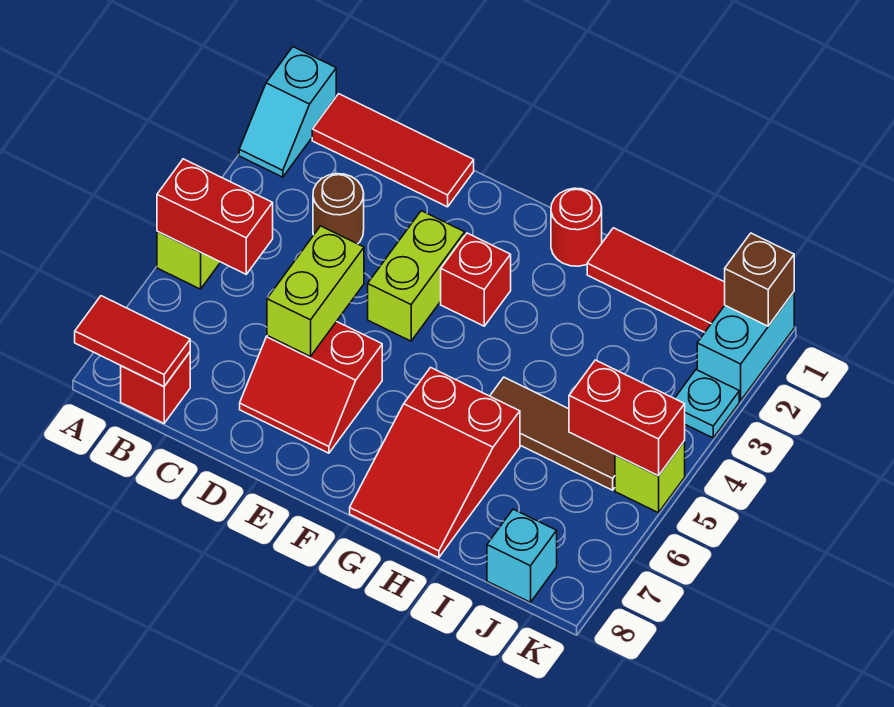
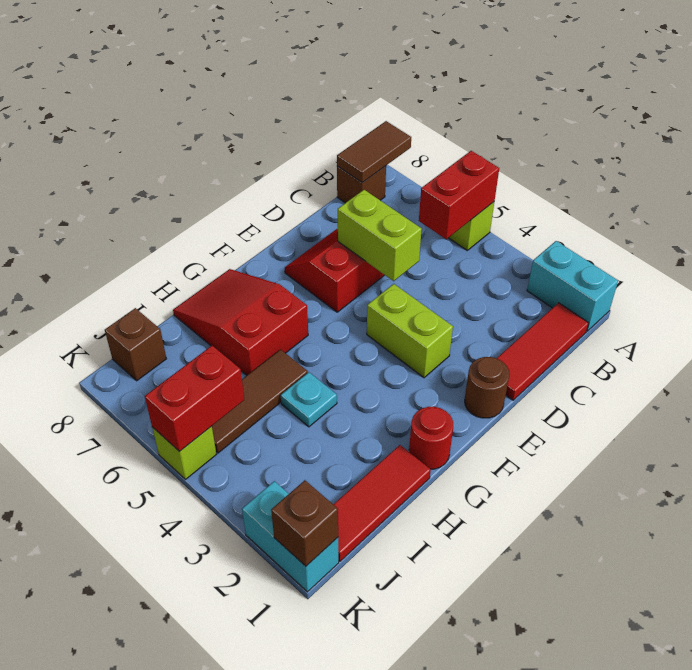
cyan 1x2 slope [239,47,336,177] -> cyan 1x2 brick [527,241,618,331]
red 1x2 tile [75,296,190,386] -> brown 1x2 tile [337,121,411,183]
red 1x1 brick [121,352,190,423] -> brown 1x1 brick [337,166,386,203]
brown 1x1 round brick [313,174,364,244] -> brown 1x1 round brick moved to [465,357,509,418]
red 1x1 brick [441,233,511,326] -> none
cyan 1x1 brick [487,509,557,602] -> brown 1x1 brick [105,308,166,381]
cyan 1x1 plate [675,370,739,438] -> cyan 1x1 plate moved to [281,372,337,427]

